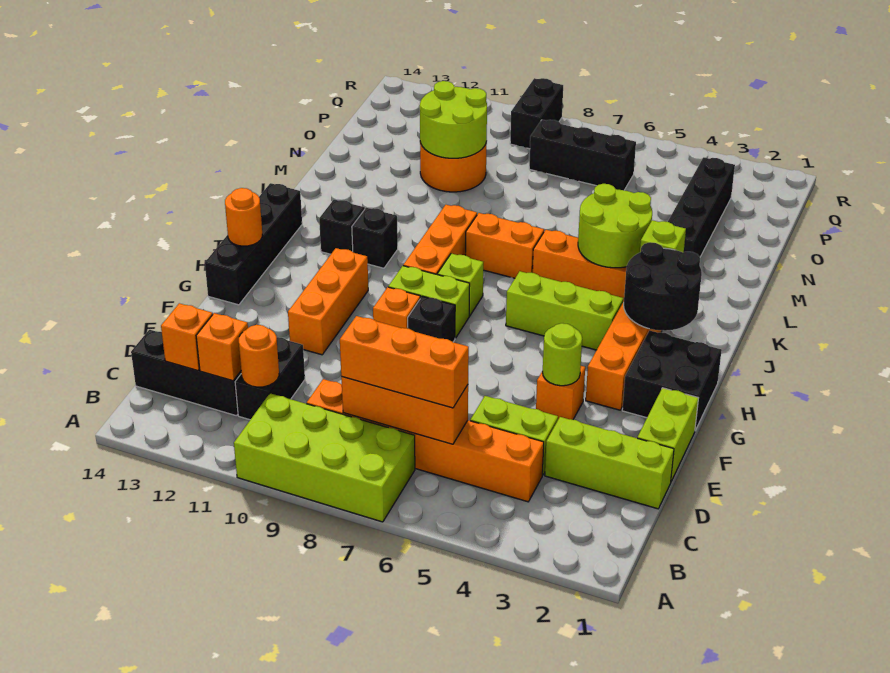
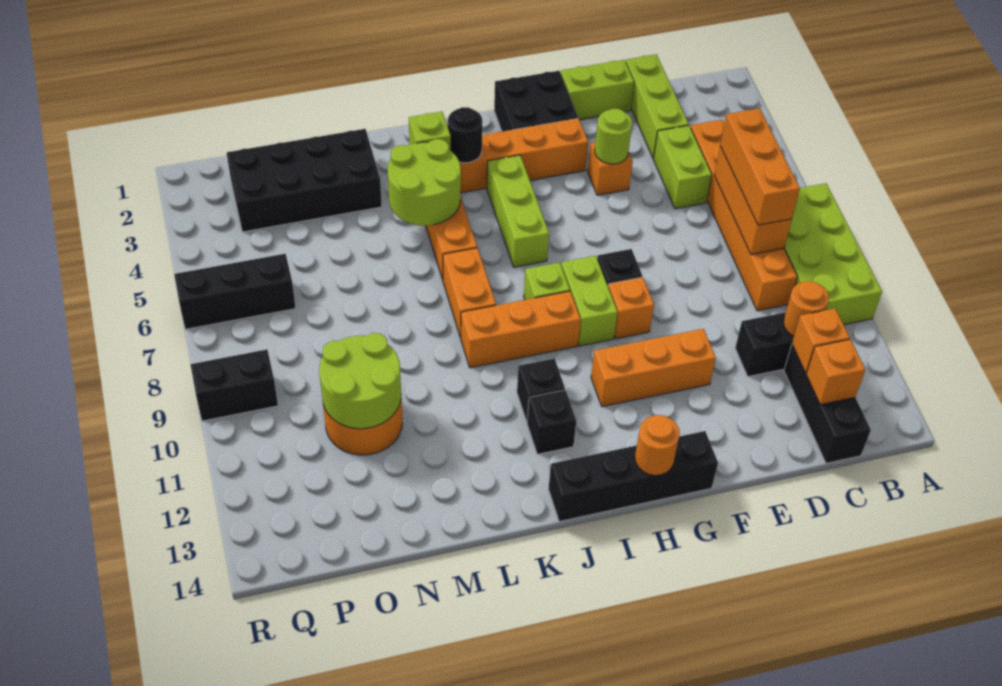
black 2x2 round brick [624,242,702,331] -> black 1x1 round brick [448,107,482,163]
black 1x4 brick [668,157,735,257] -> black 2x4 brick [227,129,382,232]
black 1x3 brick [529,120,636,190] -> black 1x3 brick turned to [174,254,296,329]

